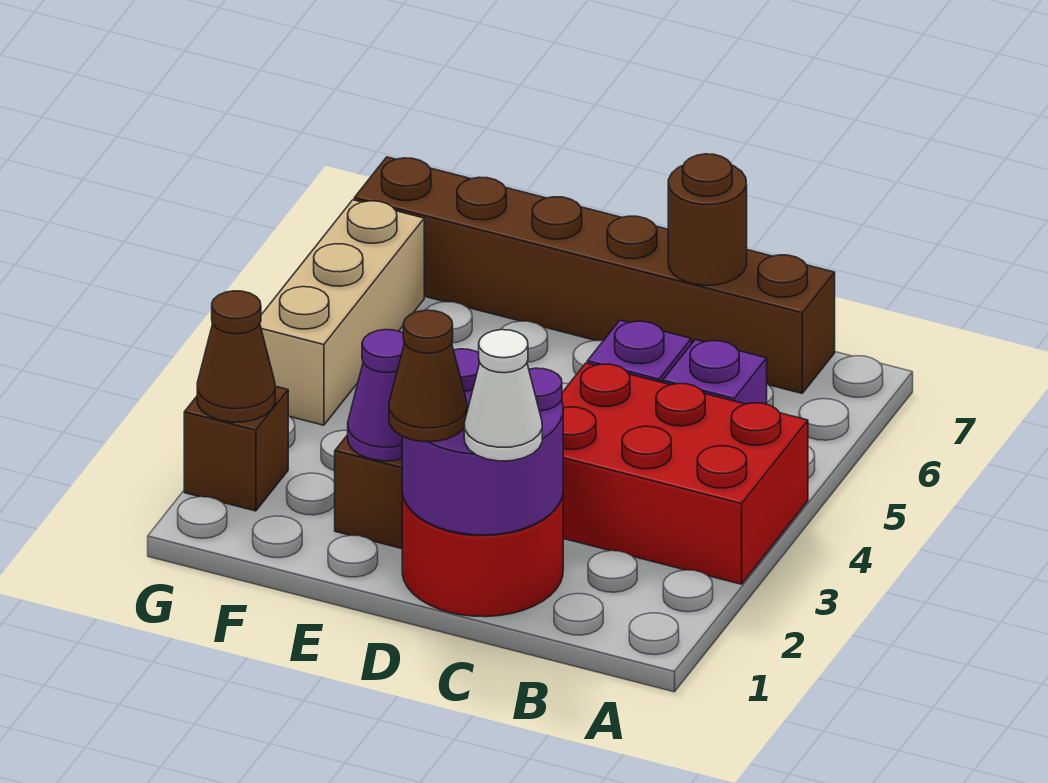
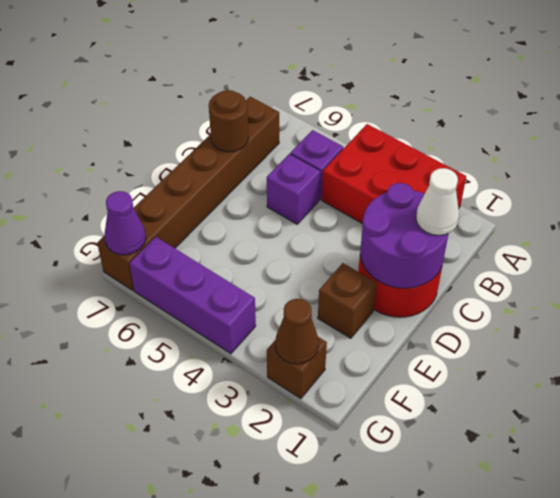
red 2x3 brick [562,363,808,584] -> red 2x3 brick turned to [322,124,466,224]
brown 1x1 cone [389,310,467,442] -> none
purple 1x1 cone [348,330,404,461] -> purple 1x1 cone moved to [105,191,146,255]
tan 1x3 brick [260,200,424,425] -> purple 1x3 brick [129,237,256,354]

